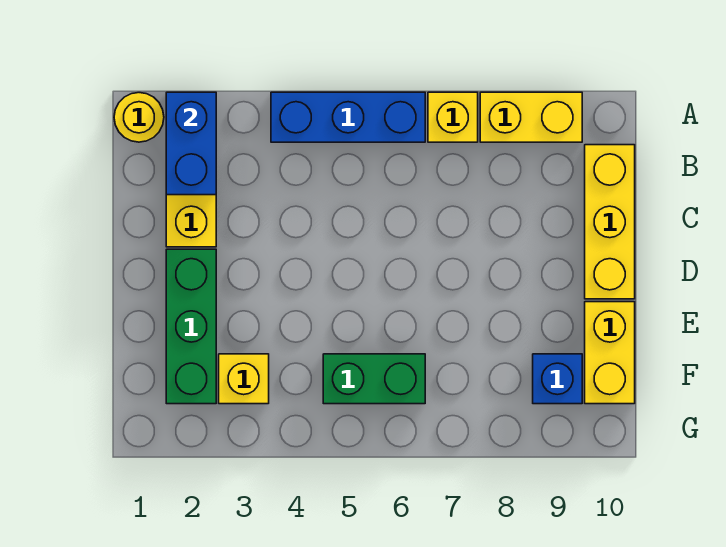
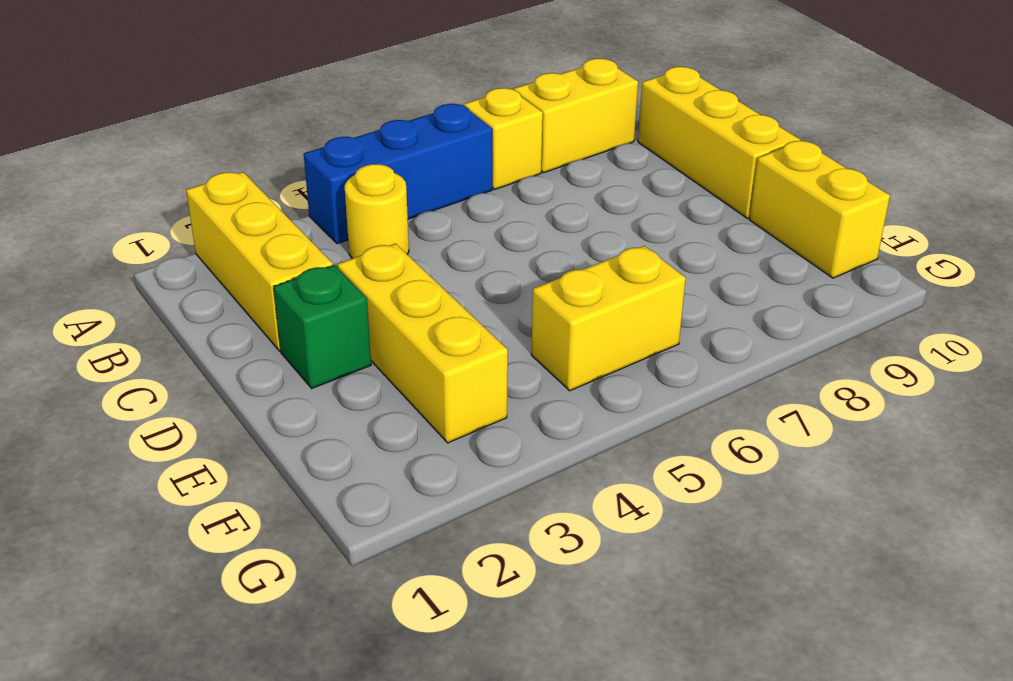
yellow 1x1 round brick [114,93,164,142] -> yellow 1x1 round brick moved to [345,164,409,259]
blue 1x2 brick [166,92,216,195] -> none
green 1x3 brick [166,249,216,404] -> green 1x1 brick [274,265,371,388]
yellow 1x1 brick [219,354,269,404] -> yellow 1x3 brick [337,244,508,443]
green 1x2 brick [323,354,425,404] -> yellow 1x2 brick [531,246,686,391]
blue 1x1 brick [533,354,582,404] -> none

